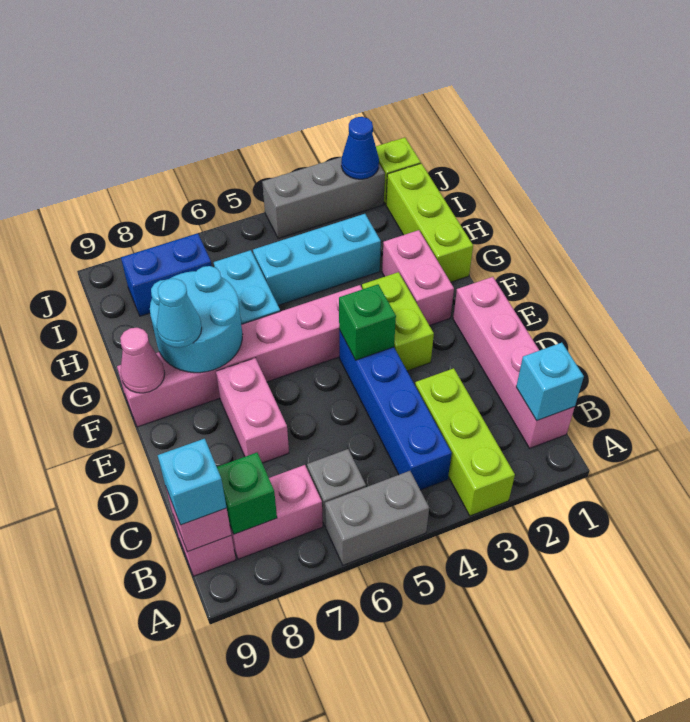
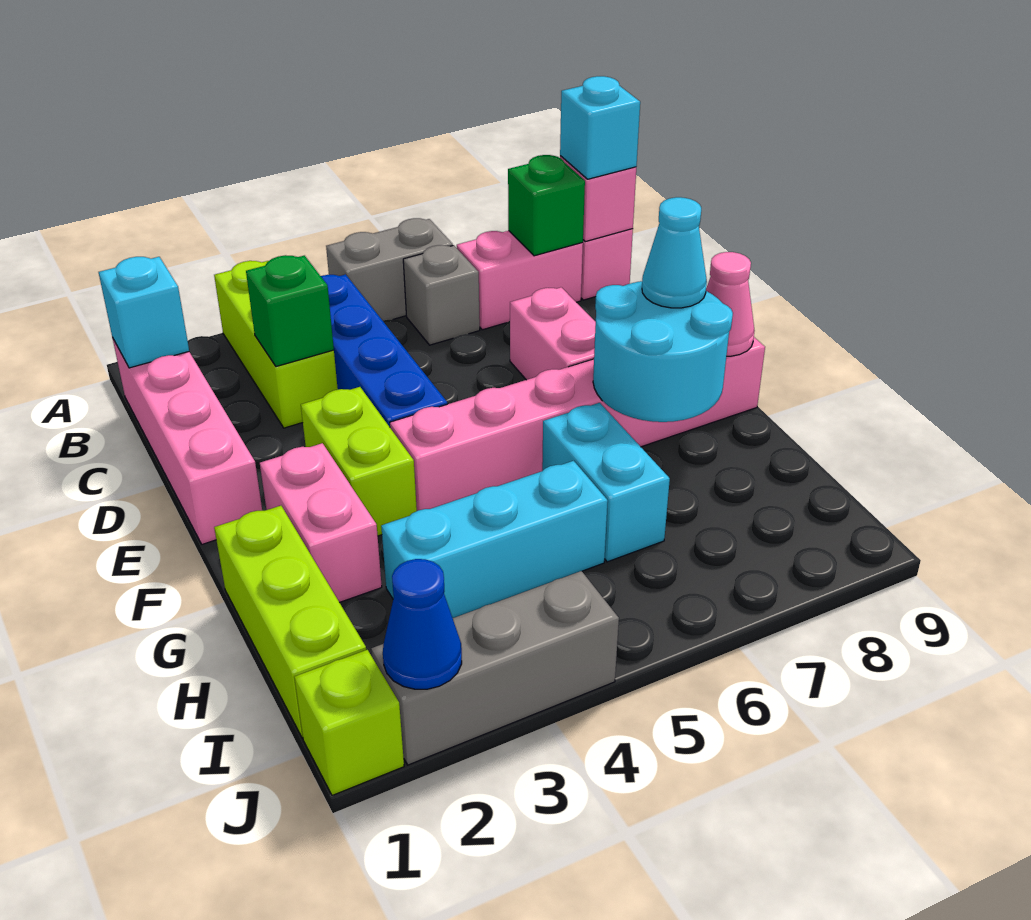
green 1x1 brick [339,284,396,360] -> green 1x1 brick moved to [246,255,334,367]
blue 1x2 brick [121,233,212,316] -> none

